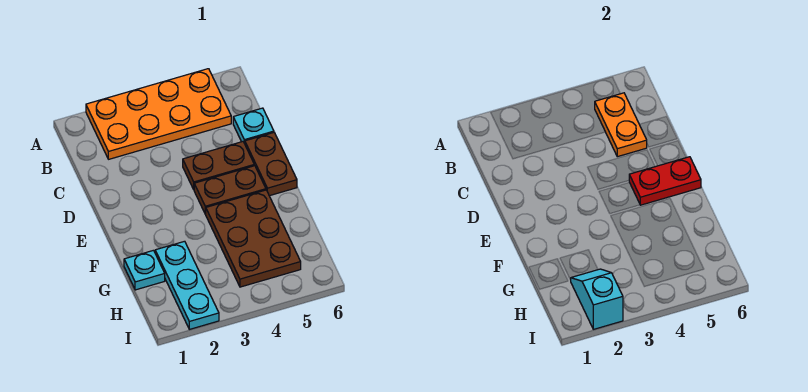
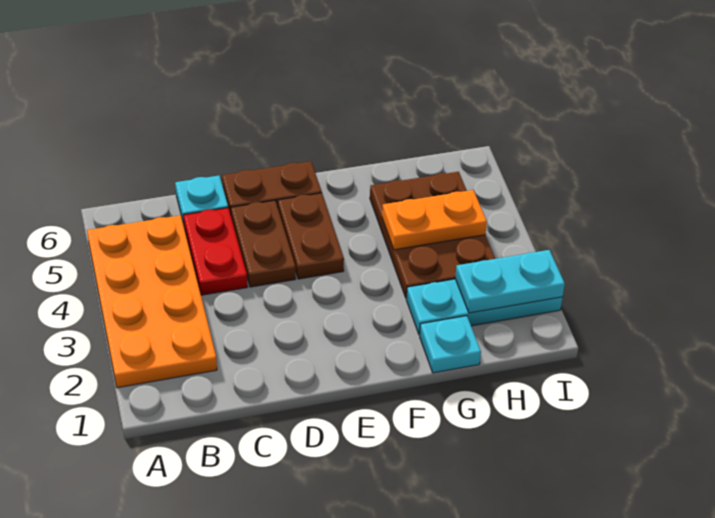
orange 1x2 plate [595,93,647,157] -> orange 1x2 plate moved to [382,190,487,250]
red 1x2 plate [629,157,701,205] -> red 1x2 plate moved to [183,208,247,295]
brown 2x3 plate [206,190,301,287] -> brown 2x3 plate turned to [370,172,495,298]
cyan 1x2 slope [571,269,623,329] -> cyan 1x2 plate [455,250,565,313]

